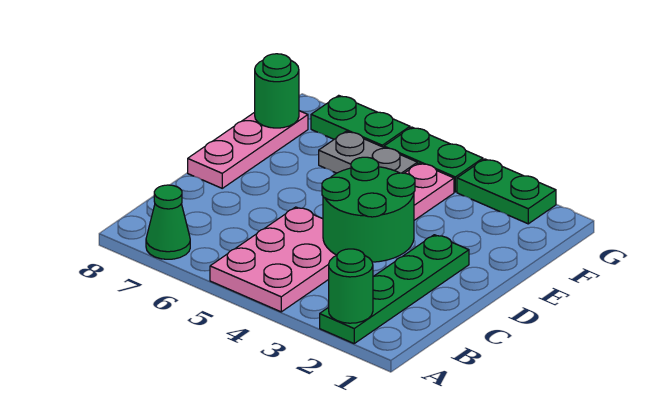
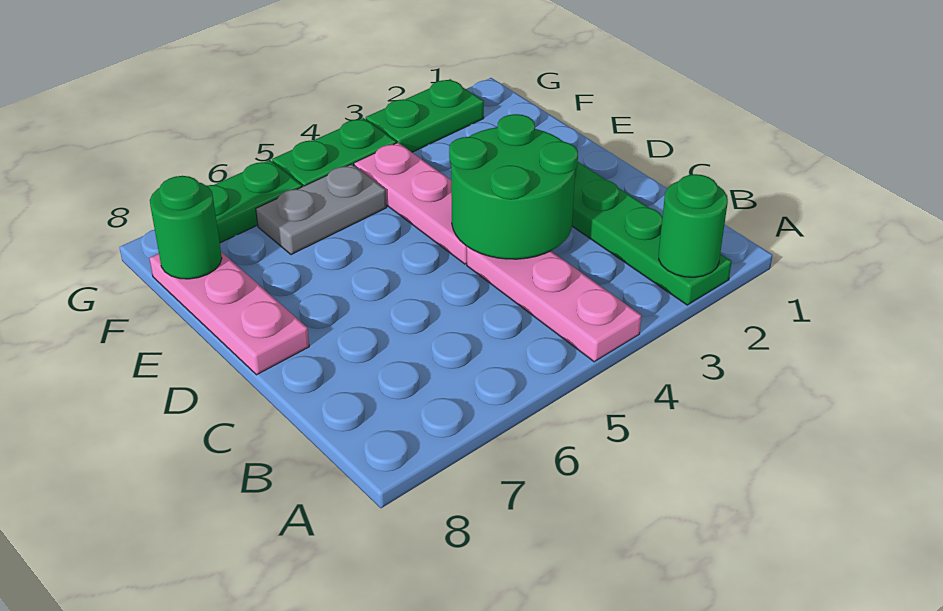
pink 2x3 plate [210,207,337,312] -> pink 1x3 plate [467,247,641,362]
green 1x1 cone [146,185,190,259] -> none

